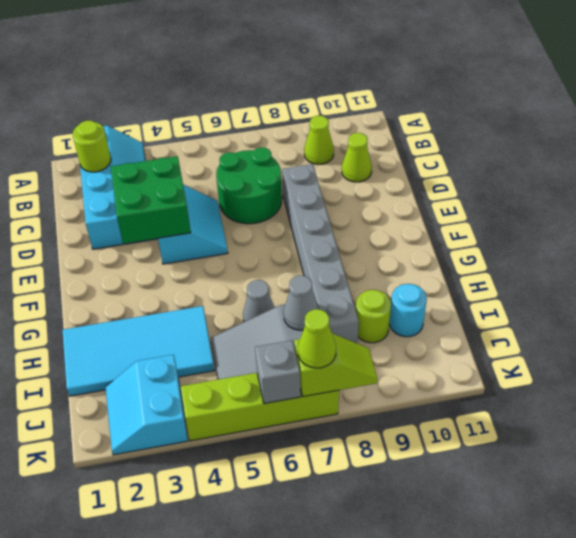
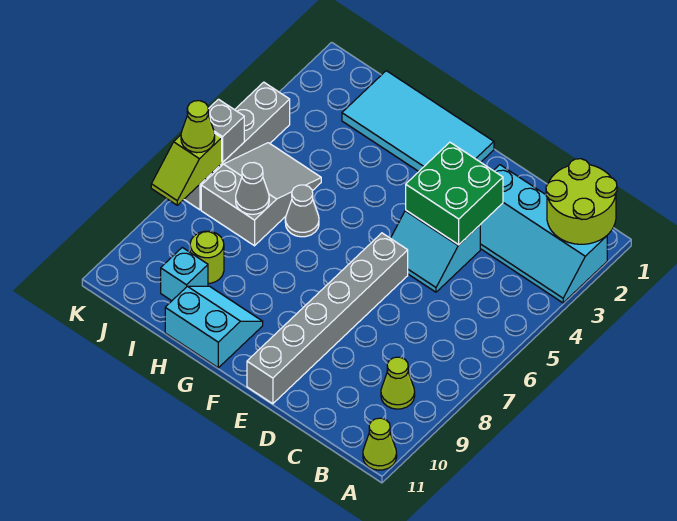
lime 1x1 round brick [73,121,111,172] -> lime 2x2 round brick [546,159,617,244]
green 2x2 round brick [216,147,282,224] -> none
lime 1x1 cone [342,133,372,182] -> lime 1x1 cone moved to [363,418,397,470]
grey 1x6 brick [282,164,359,343] -> grey 1x6 brick turned to [247,233,408,404]
cyan 2x4 tile [63,306,215,396] -> cyan 2x4 tile turned to [342,71,494,171]
cyan 1x1 round brick [389,284,427,337] -> cyan 1x1 brick [161,247,208,301]
cyan 2x2 slope [105,355,188,455] -> cyan 2x2 slope moved to [165,286,263,368]
lime 1x4 brick [181,373,339,441] -> grey 1x4 brick [184,82,290,210]

